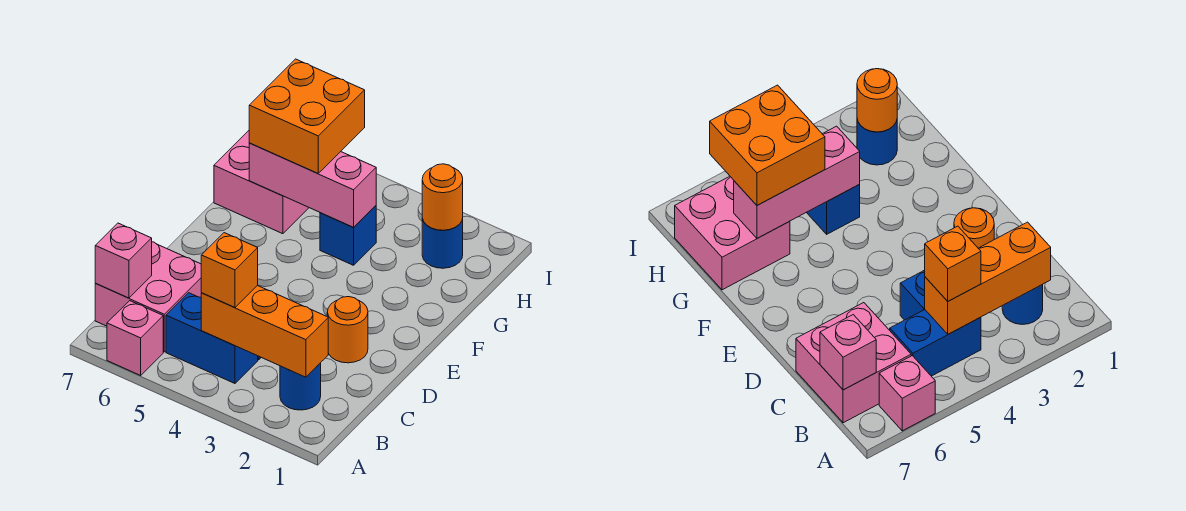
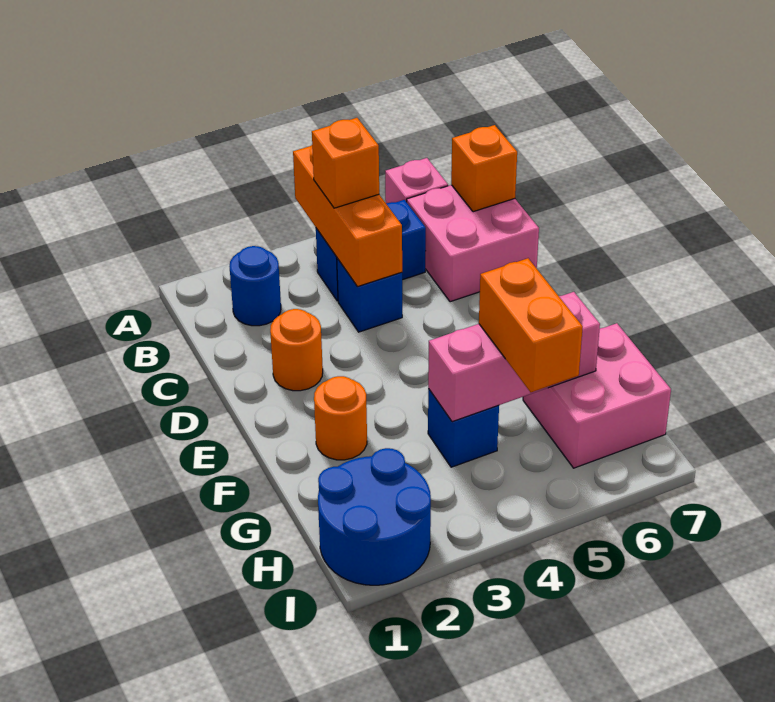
orange 1x3 brick [201,285,328,377] -> orange 1x3 brick turned to [293,145,402,287]
pink 1x1 brick [95,223,152,298] -> orange 1x1 brick [451,125,517,212]
orange 2x2 brick [249,59,365,173] -> orange 1x2 brick [479,258,583,392]
blue 1x1 round brick [422,219,463,268] -> blue 2x2 round brick [318,448,431,585]
orange 1x1 round brick [422,164,463,230] -> orange 1x1 round brick moved to [314,376,367,460]

